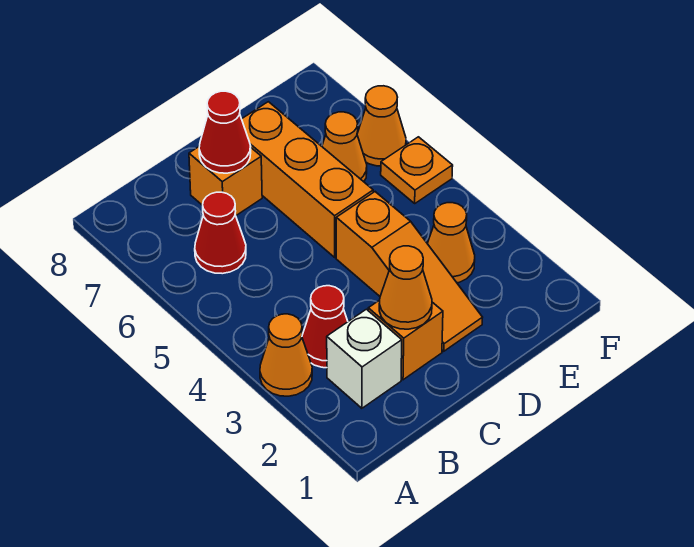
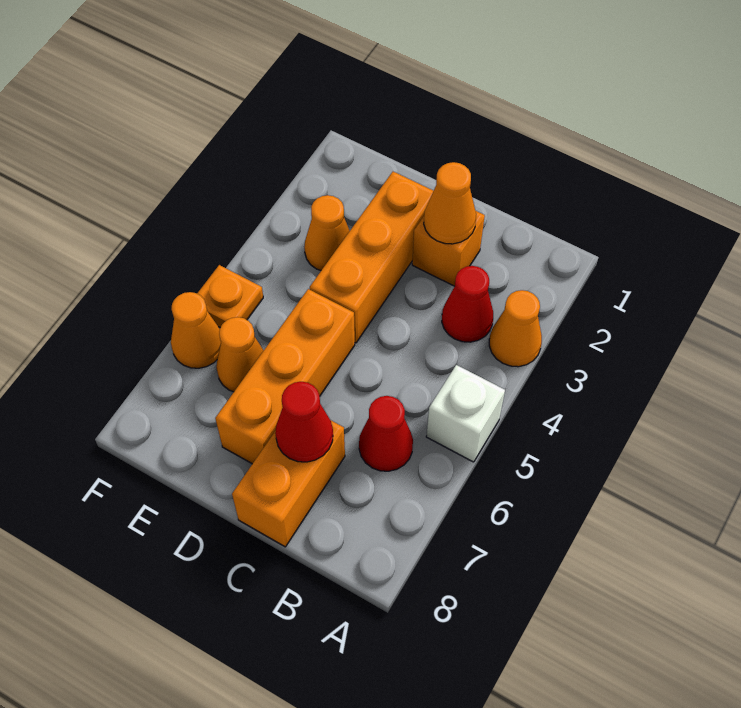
white 1x1 brick [327,309,402,408] -> white 1x1 brick moved to [426,365,505,462]
orange 1x1 brick [189,147,262,215] -> orange 1x2 brick [232,421,345,547]
orange 1x3 slope [336,192,483,351] -> orange 1x3 brick [310,172,433,343]

